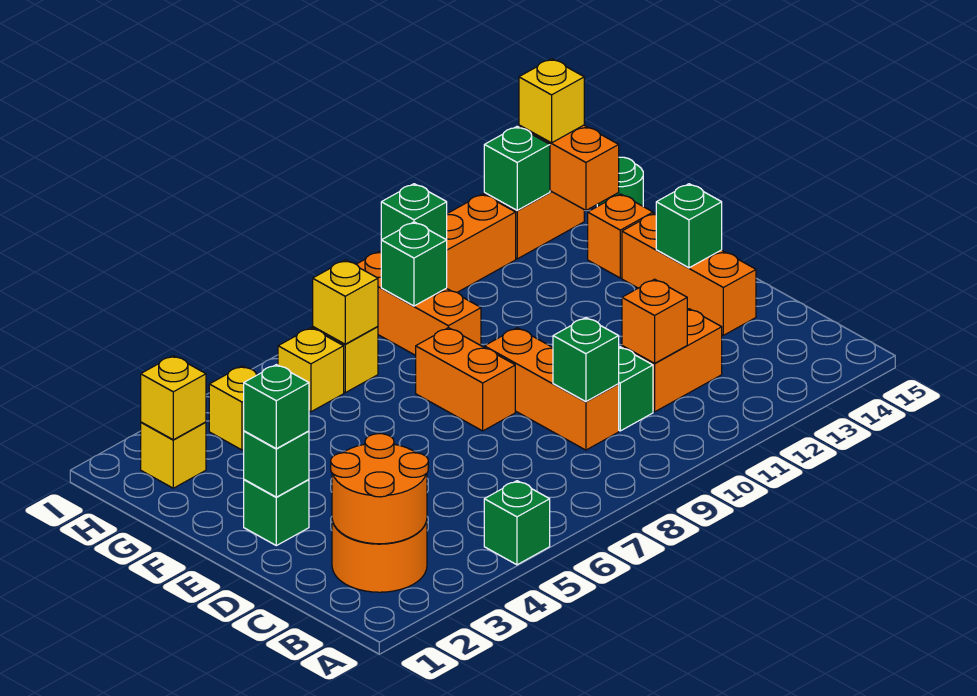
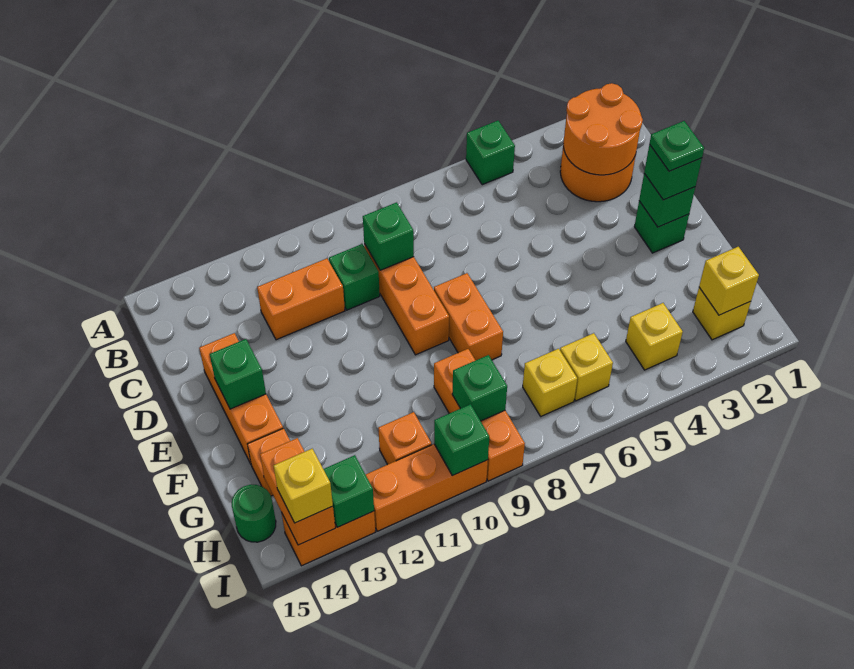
orange 1x1 brick [622,279,687,363] -> orange 1x1 brick moved to [378,412,431,465]
none -> green 1x1 plate [650,121,704,171]
yellow 1x1 brick [313,260,378,344] -> none

